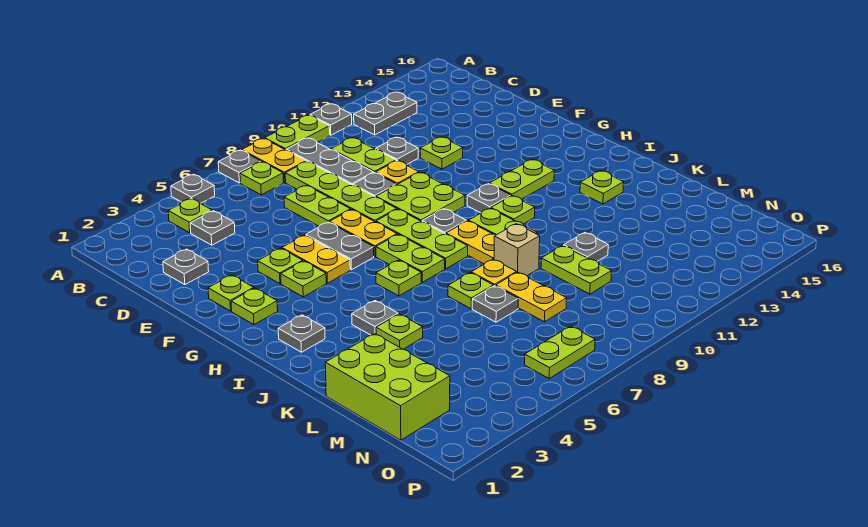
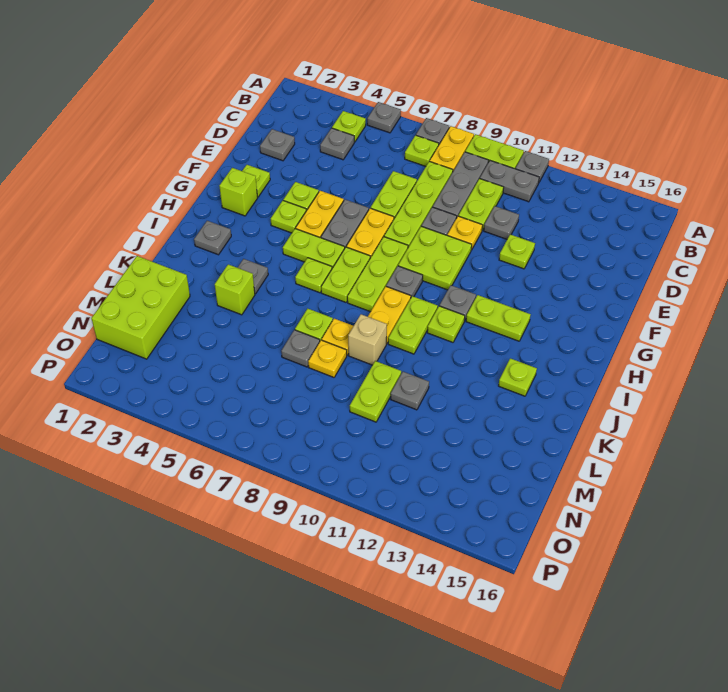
grey 1x2 plate [354,92,417,135] -> grey 1x2 plate moved to [480,161,539,202]
lime 1x1 plate [231,288,278,325] -> lime 1x1 brick [219,168,258,216]
lime 1x1 plate [376,314,423,349] -> lime 1x1 brick [215,264,255,315]
yellow 1x2 plate [496,272,567,322] -> yellow 1x1 plate [308,340,347,377]
lime 1x2 plate [525,326,595,378] -> lime 1x2 plate moved to [283,229,345,268]

